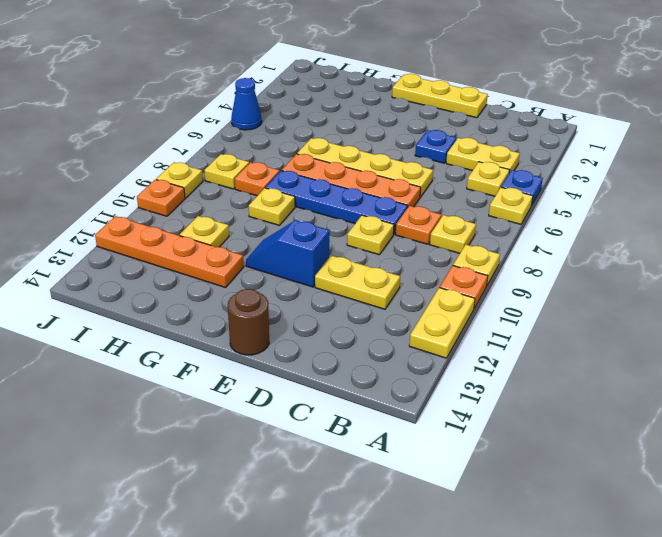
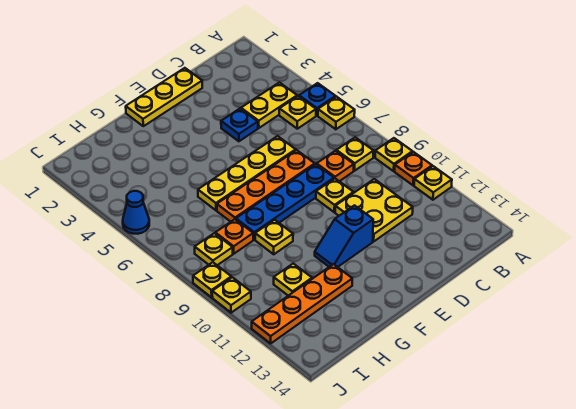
yellow 1x2 plate [409,288,475,358] -> yellow 1x1 plate [414,166,452,200]
yellow 1x2 plate [315,256,400,309] -> yellow 2x2 plate [335,179,413,241]
brown 1x1 round brick [228,289,269,355] -> none
orange 1x1 plate [137,180,185,216] -> yellow 1x1 plate [212,277,251,313]

